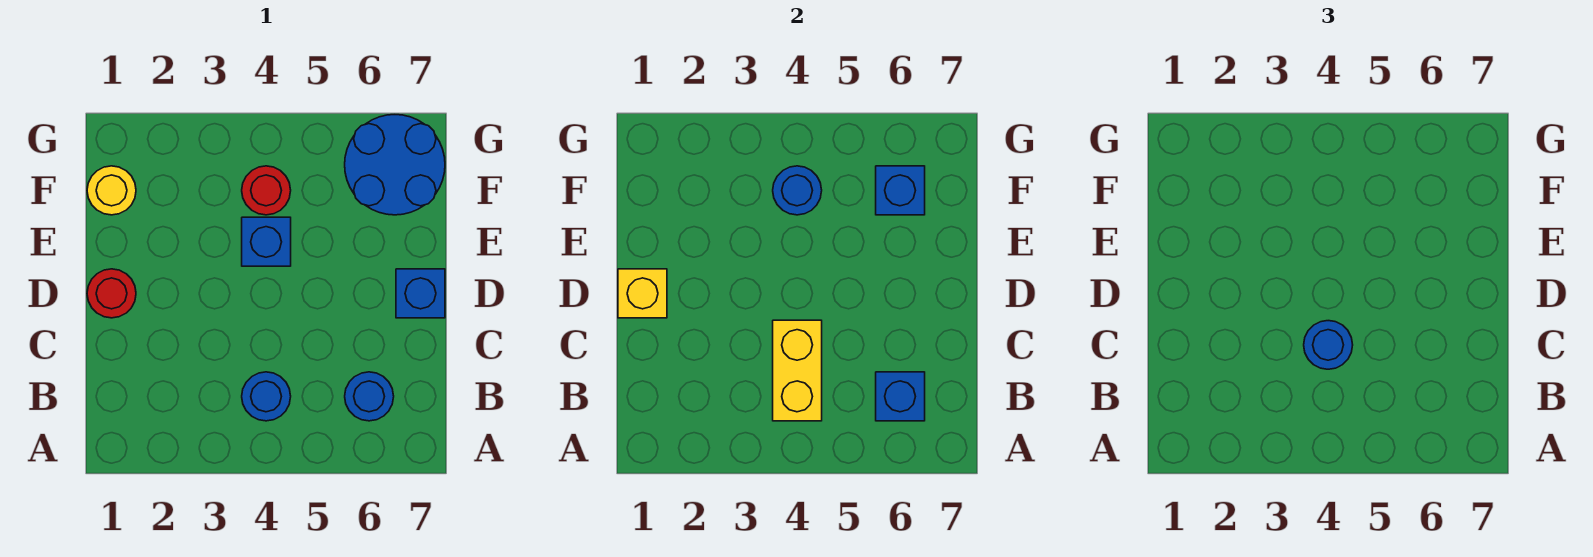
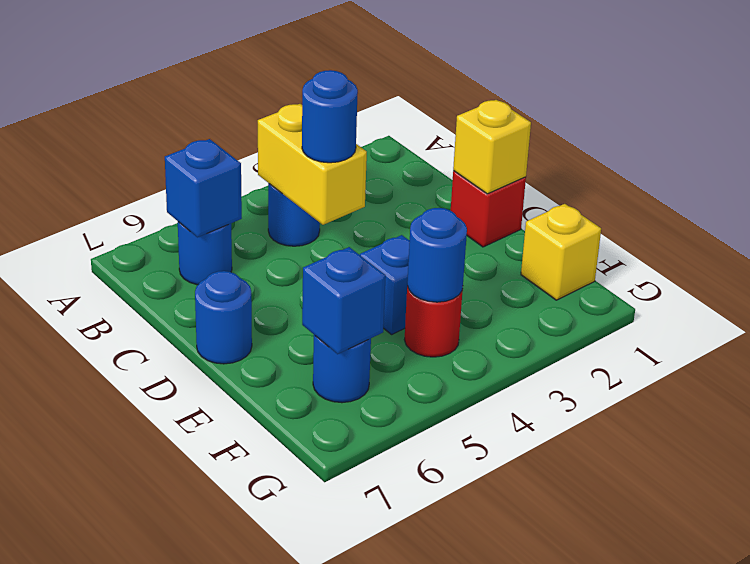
red 1x1 round brick [87,269,136,318] -> red 1x1 brick [451,171,526,247]
blue 1x1 brick [396,269,445,318] -> blue 1x1 round brick [195,271,252,364]
yellow 1x1 round brick [87,166,136,215] -> yellow 1x1 brick [521,204,601,300]
blue 2x2 round brick [345,115,445,215] -> blue 1x1 round brick [313,335,371,403]

